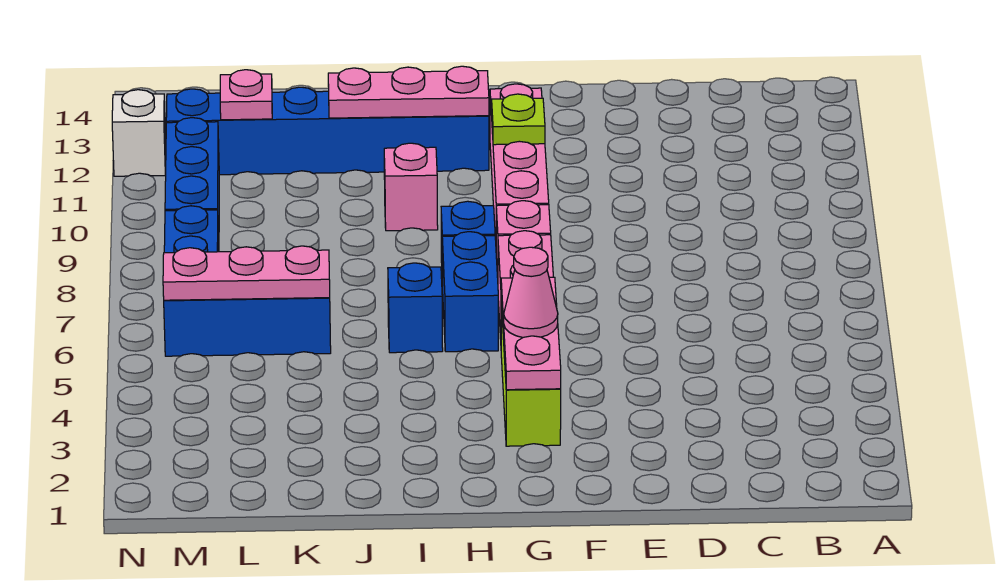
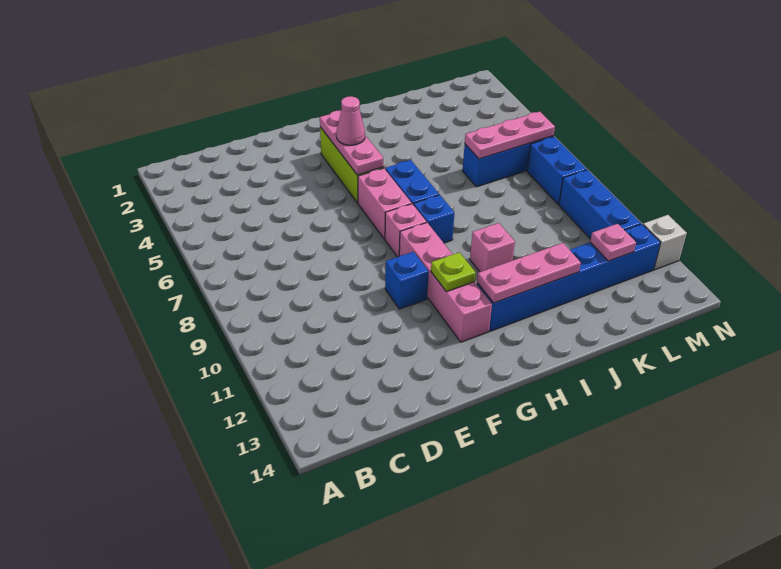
blue 1x1 brick [388,263,443,353] -> blue 1x1 brick moved to [385,252,429,309]

